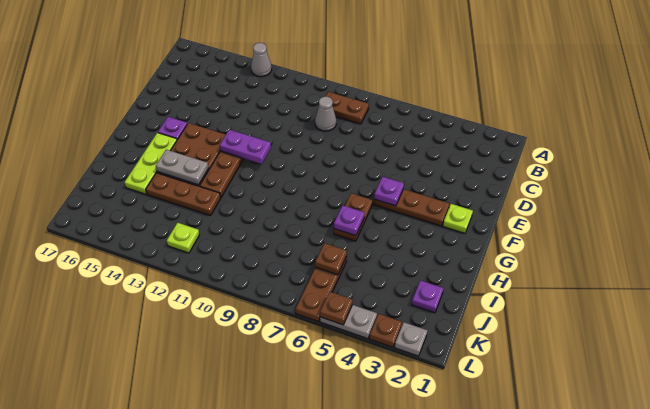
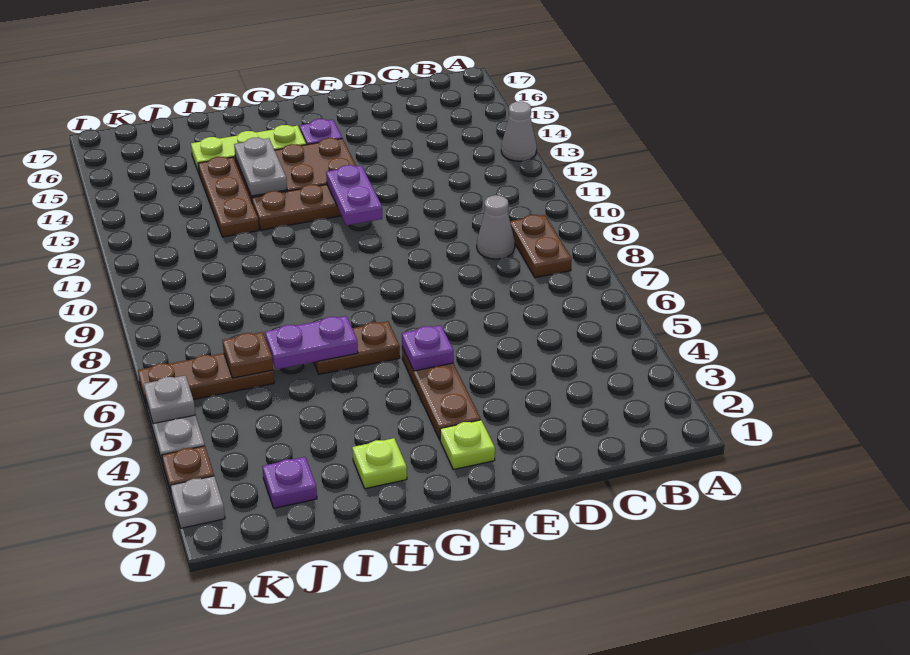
purple 1x1 plate [334,206,364,236] -> purple 1x2 plate [265,316,358,369]
lime 1x1 plate [167,223,199,253] -> lime 1x1 plate moved to [352,438,407,489]
brown 1x1 plate [320,292,353,325] -> grey 1x1 plate [144,375,195,424]

